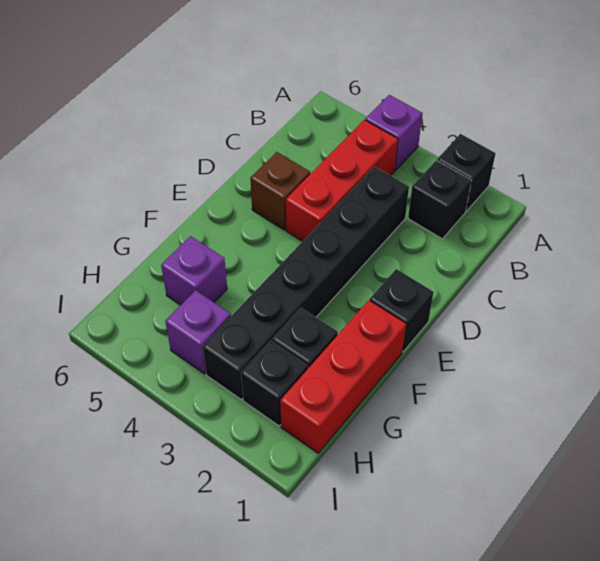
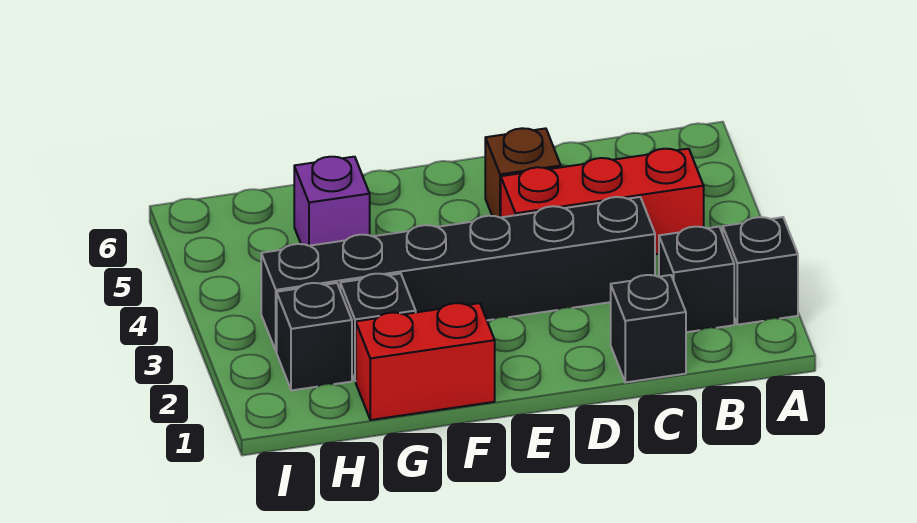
purple 1x1 brick [365,95,423,170] -> none
black 1x1 brick [370,269,434,352] -> black 1x1 brick moved to [611,275,686,382]
red 1x3 brick [280,300,406,453] -> red 1x2 brick [356,303,495,420]
purple 1x1 brick [165,290,231,374] -> none

